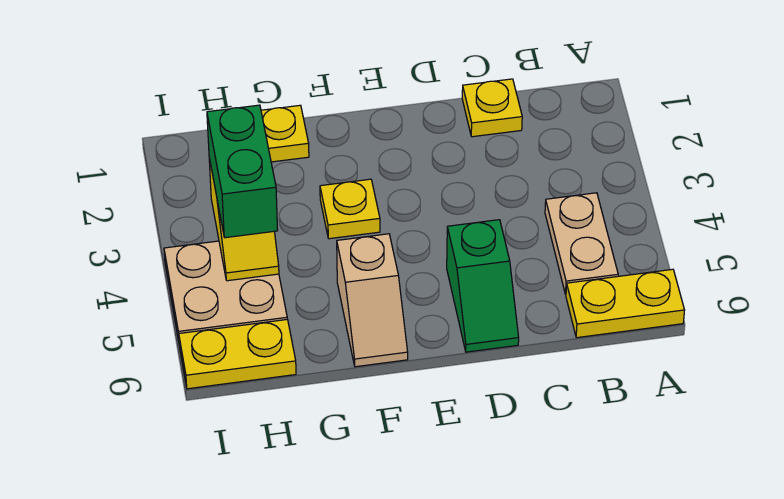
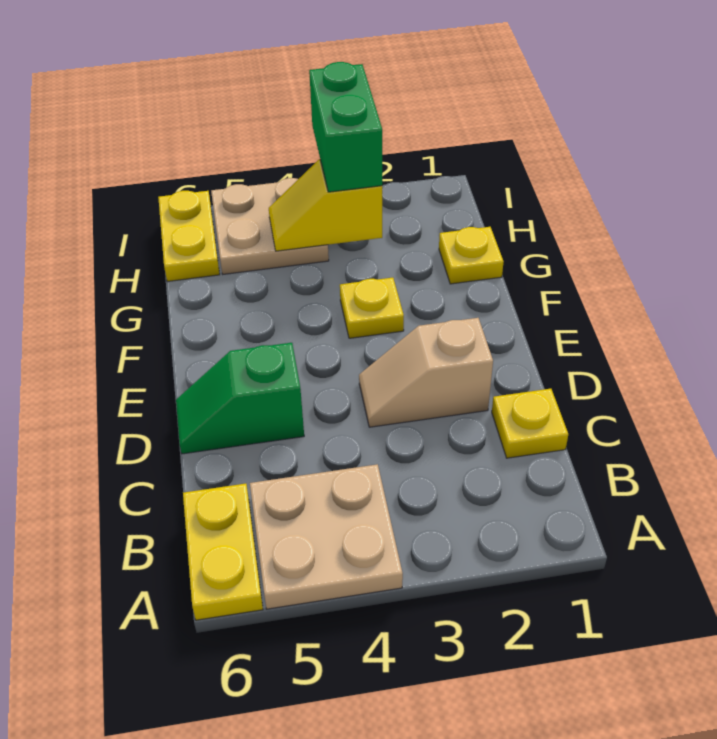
tan 1x2 plate [545,193,618,294] -> tan 2x2 plate [250,464,403,609]
tan 1x2 slope [337,234,408,367] -> tan 1x2 slope moved to [359,318,493,427]
green 1x2 brick [207,105,278,238] -> green 1x2 brick turned to [309,62,382,192]

